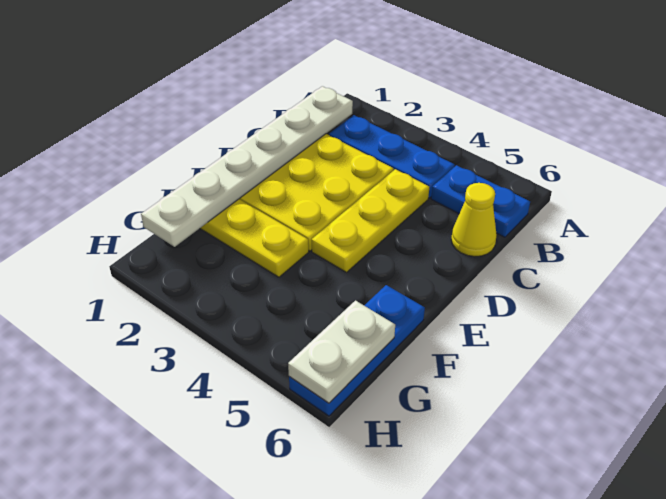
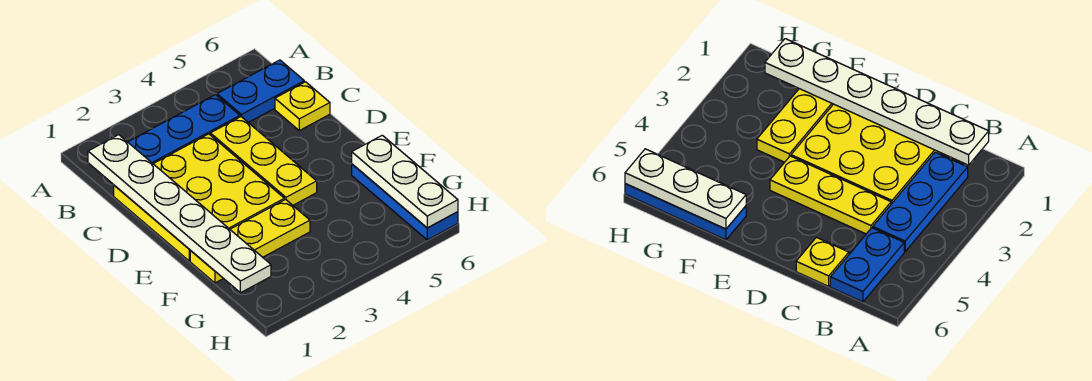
yellow 1x1 cone [451,183,497,257] -> yellow 1x1 plate [275,82,330,130]
white 1x2 plate [288,301,395,403] -> white 1x3 plate [352,135,458,228]

